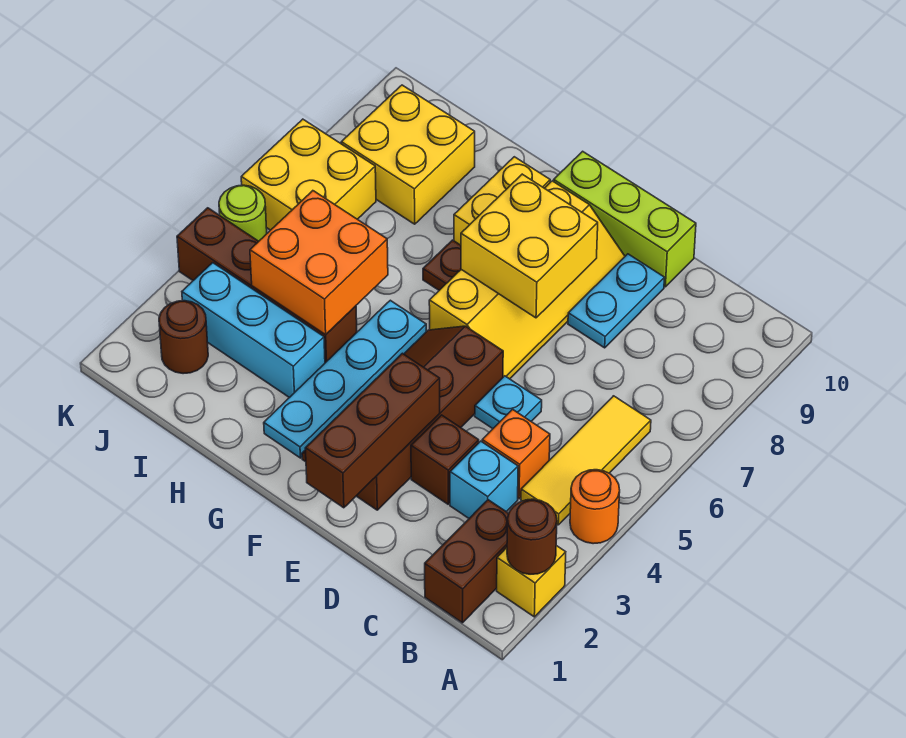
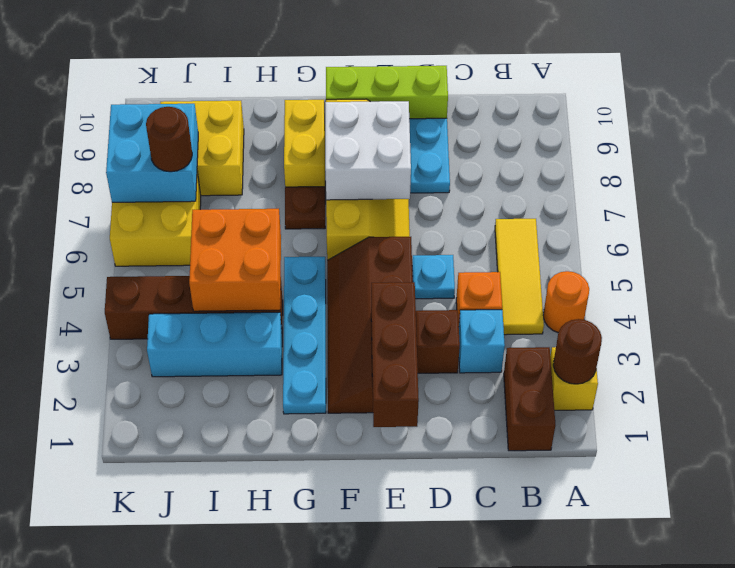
yellow 2x2 brick [461,174,598,318] -> white 2x2 brick [325,101,411,200]
brown 1x1 round brick [159,301,208,374] -> brown 1x1 round brick moved to [146,107,192,172]
none -> cyan 2x2 brick [106,104,198,202]
lime 1x1 round brick [219,185,267,241] -> none

